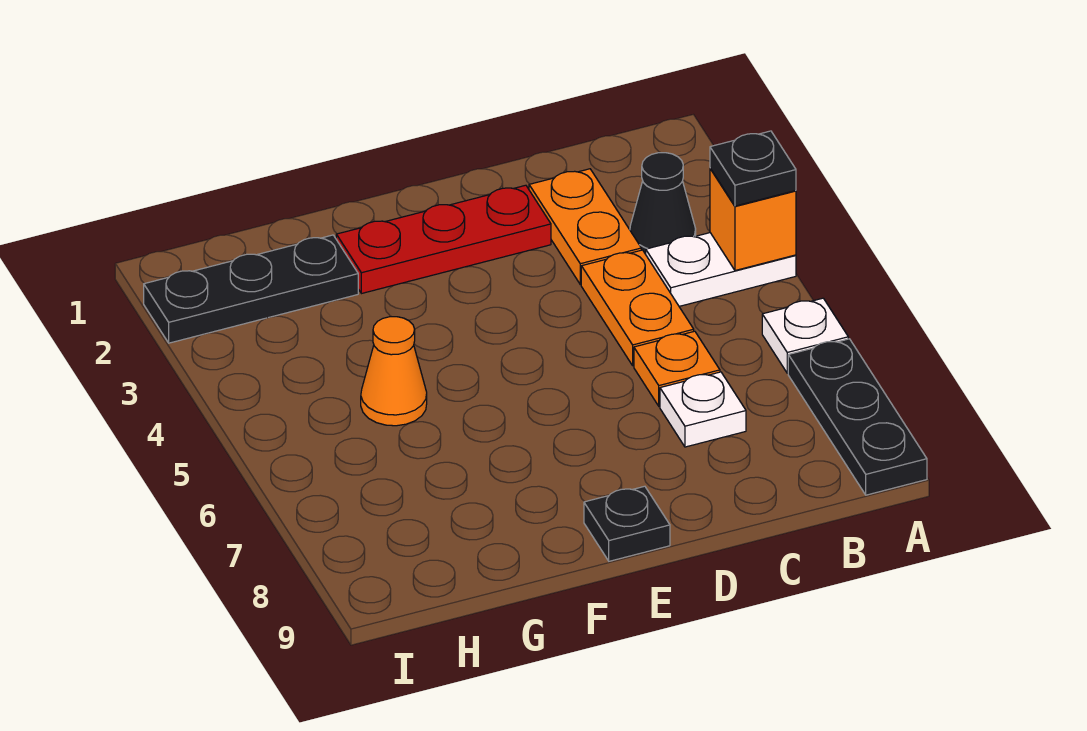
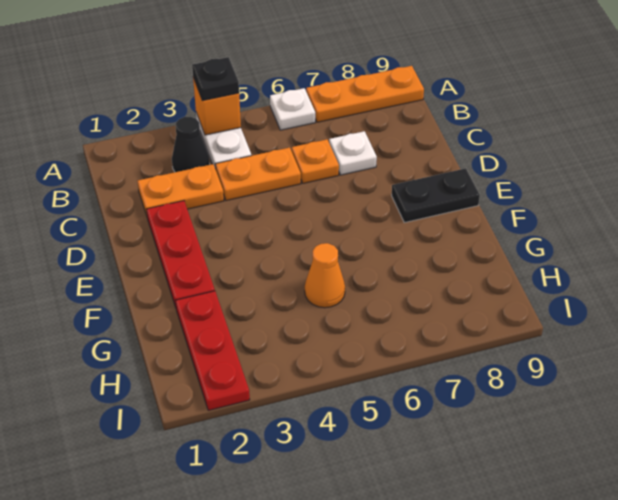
black 1x3 plate [788,339,927,495] -> orange 1x3 plate [306,66,424,122]
black 1x1 plate [584,486,670,561] -> black 1x2 plate [392,168,480,223]
black 1x3 plate [144,235,358,343] -> red 1x3 plate [175,291,250,410]

